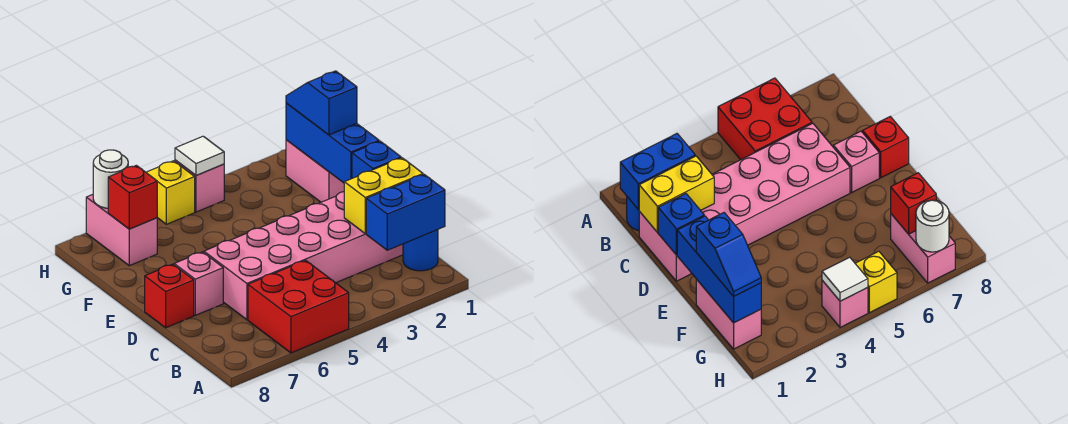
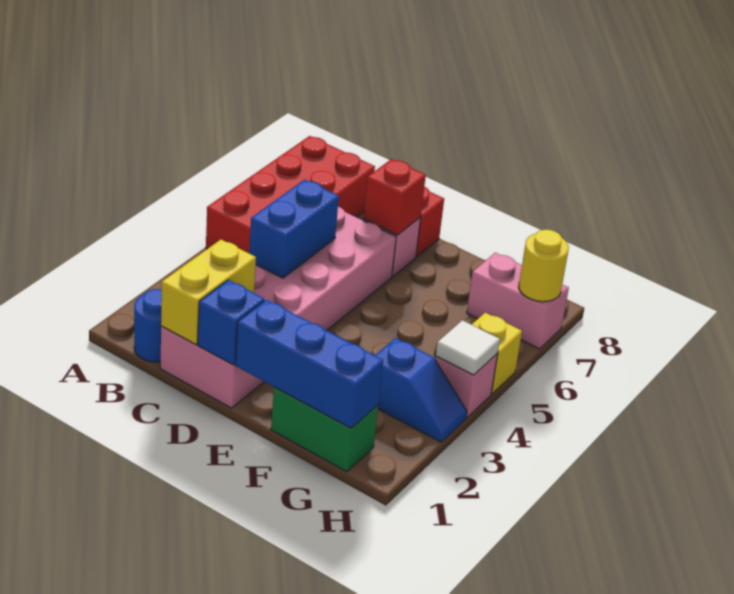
red 2x2 brick [248,260,349,353] -> red 2x4 brick [206,136,375,253]
blue 1x2 brick [366,175,445,250] -> blue 1x2 brick moved to [249,180,339,278]
pink 1x2 brick [286,140,344,202] -> green 1x2 brick [271,387,378,472]
blue 1x2 slope [286,71,357,135] -> blue 1x2 slope moved to [375,338,467,442]
red 1x1 brick [108,165,157,229] -> red 1x1 brick moved to [364,159,426,235]
white 1x1 round brick [93,150,128,208] -> yellow 1x1 round brick [519,230,569,302]

